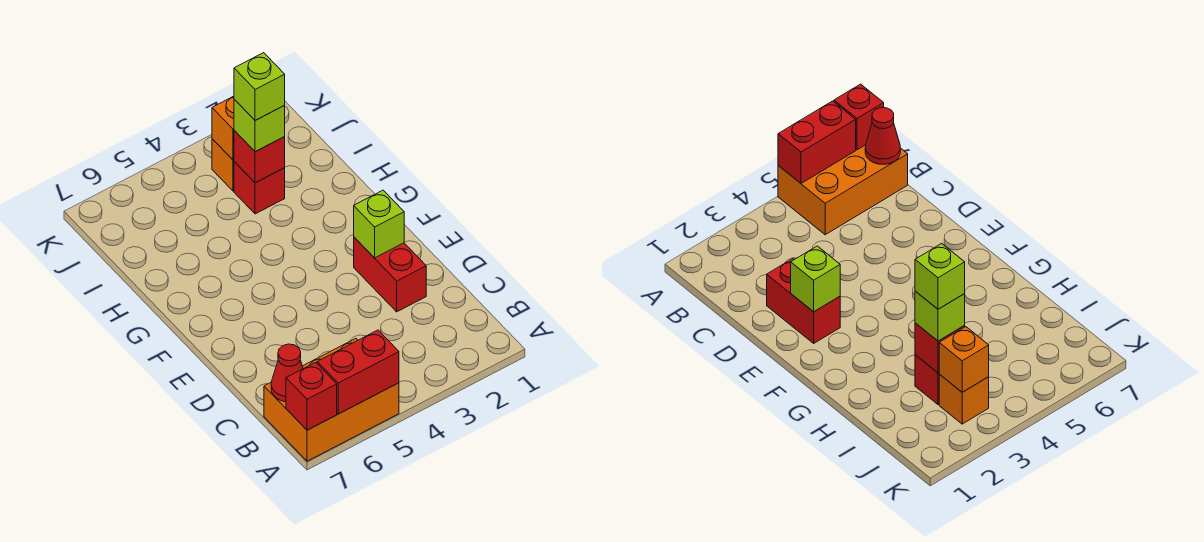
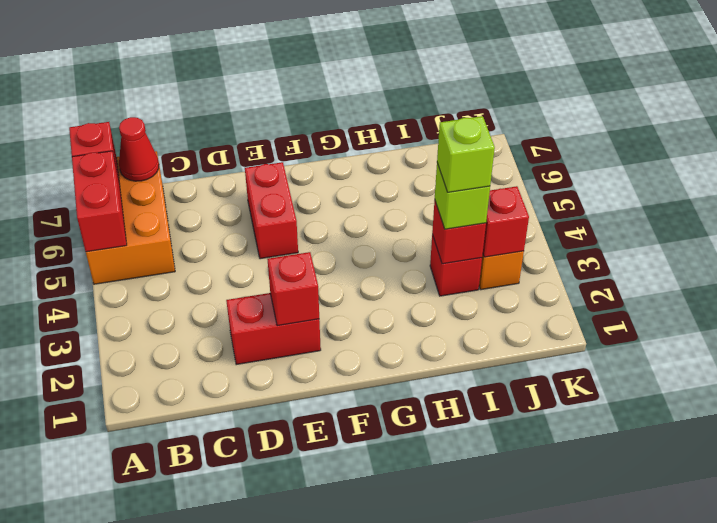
lime 1x1 brick [354,190,404,258] -> red 1x1 brick [268,252,319,326]
none -> red 1x2 brick [245,162,298,259]
orange 1x1 brick [212,96,234,160] -> red 1x1 brick [483,186,529,257]

